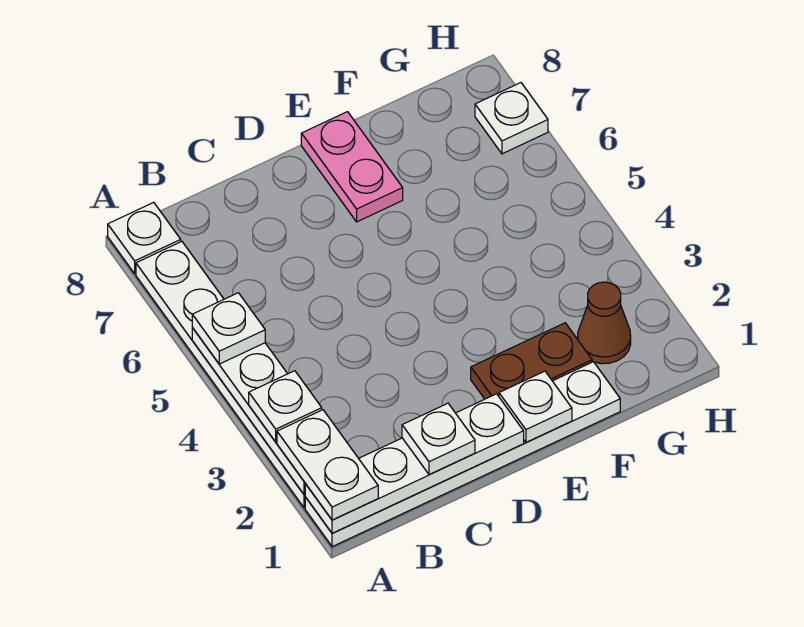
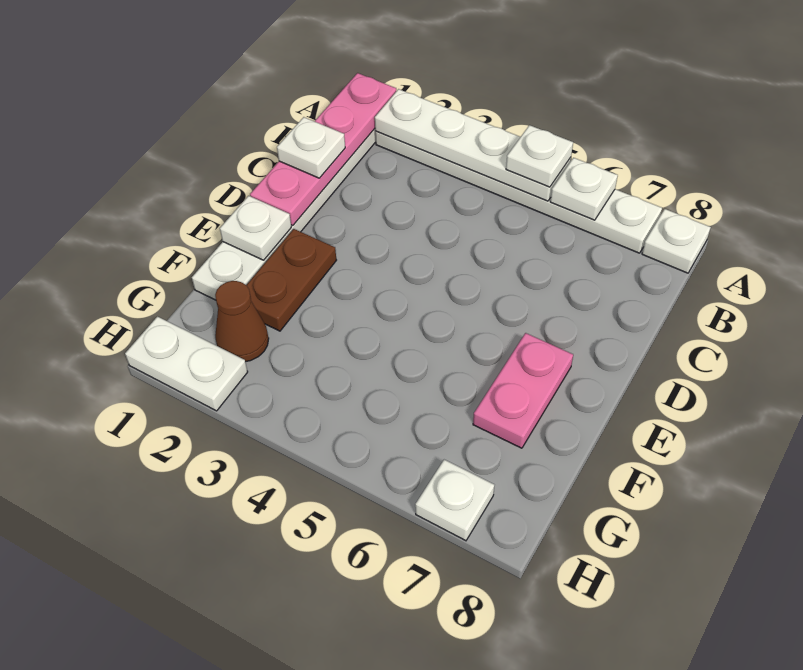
white 1x4 plate [305,394,524,533] -> pink 1x4 plate [250,73,396,226]
white 1x2 plate [277,410,378,520] -> white 1x2 plate moved to [125,317,248,411]
white 1x1 plate [249,371,322,442] -> white 1x1 plate moved to [550,158,618,220]
pink 1x2 plate [301,112,403,222] -> pink 1x2 plate turned to [473,333,573,448]

